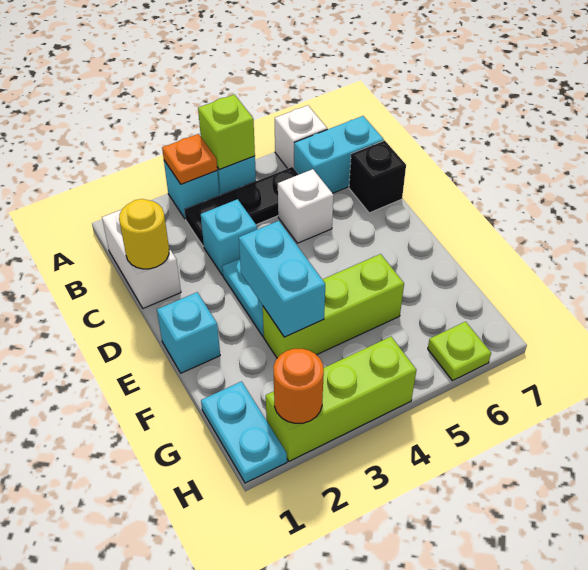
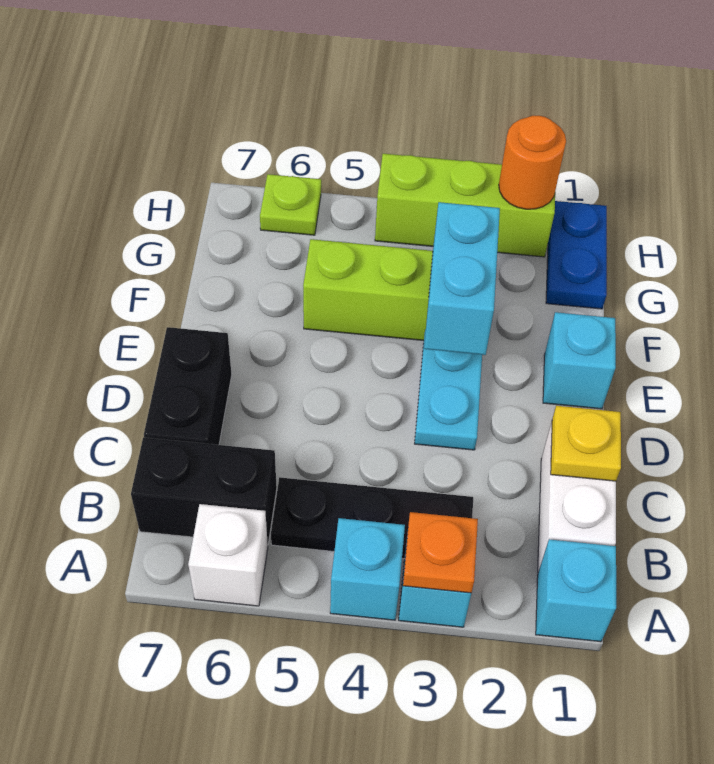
lime 1x1 brick [198,94,255,170] -> none
cyan 1x2 brick [294,116,384,193] -> black 1x2 brick [131,437,277,543]
yellow 1x1 round brick [119,199,169,269] -> yellow 1x1 plate [551,406,621,481]
cyan 1x1 brick [201,199,257,275] -> cyan 1x1 brick moved to [536,539,616,642]
white 1x1 brick [278,169,334,243] -> none
black 1x1 brick [349,140,406,213] -> black 1x2 brick [144,327,232,445]
cyan 1x2 plate [201,381,287,483] -> blue 1x2 plate [546,201,607,309]

